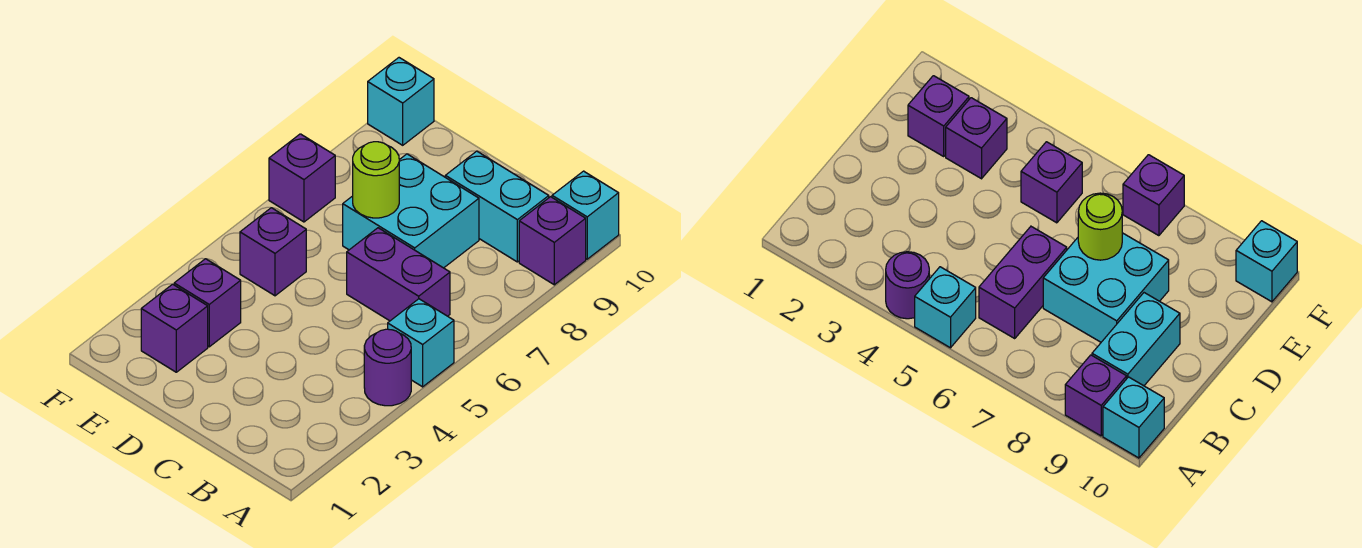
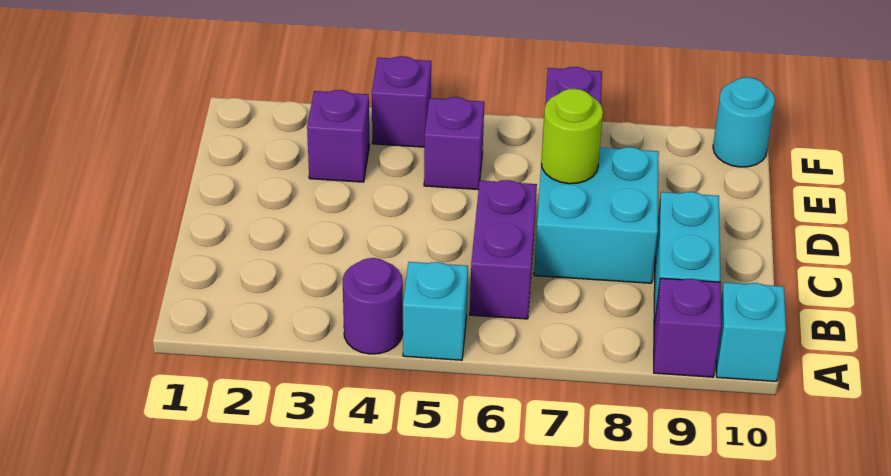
purple 1x1 brick [141,284,208,372] -> purple 1x1 brick moved to [372,56,431,147]
cyan 1x1 brick [368,58,434,145] -> cyan 1x1 round brick [713,77,775,167]

